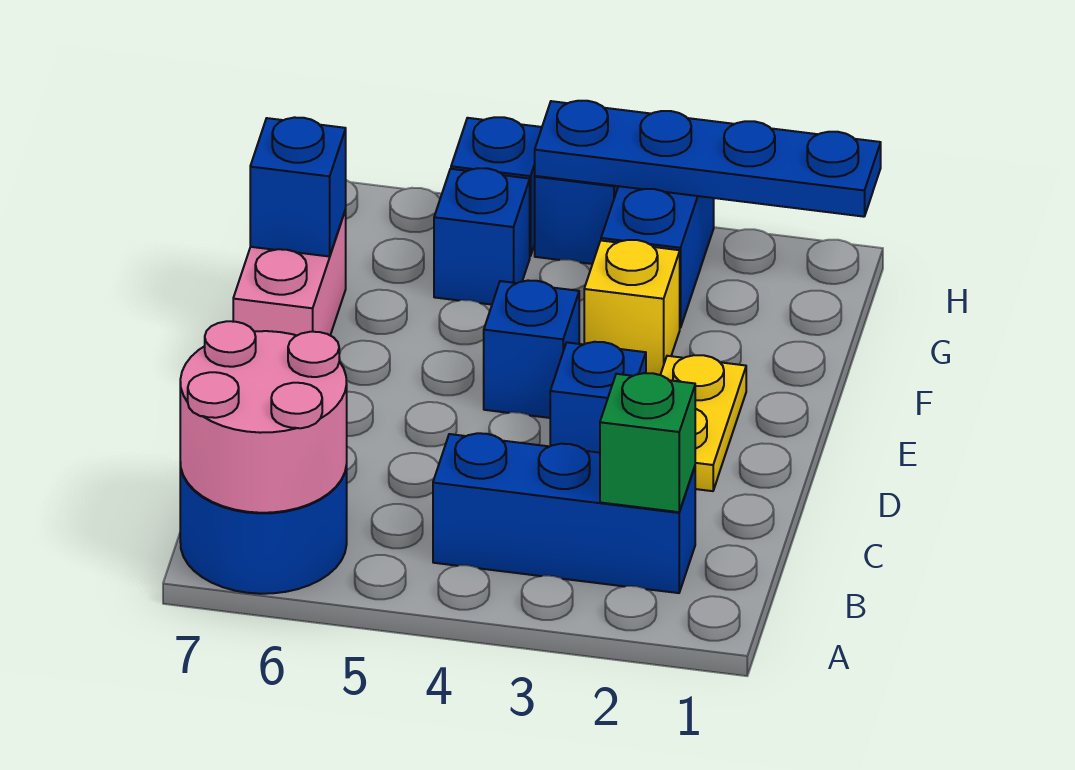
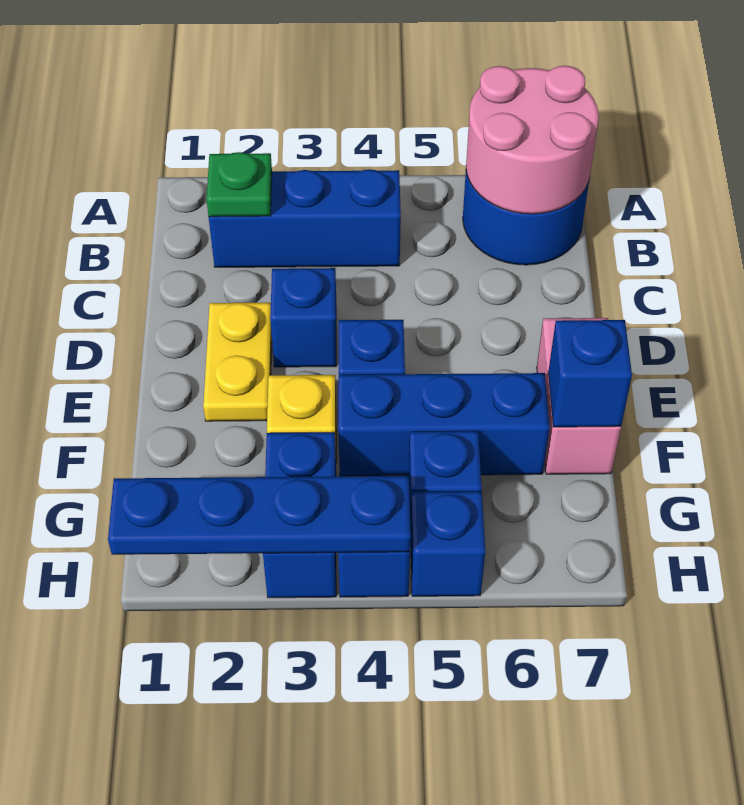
green 1x1 brick [600,373,695,512] -> green 1x1 plate [206,152,272,217]
none -> blue 1x3 brick [338,373,550,476]

